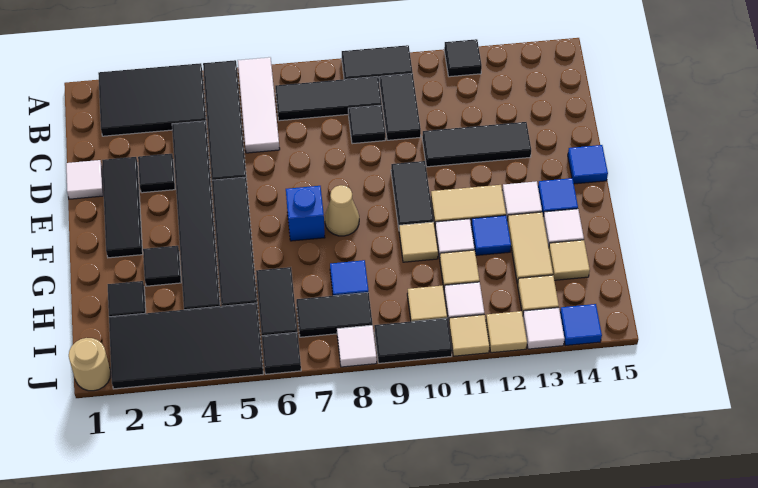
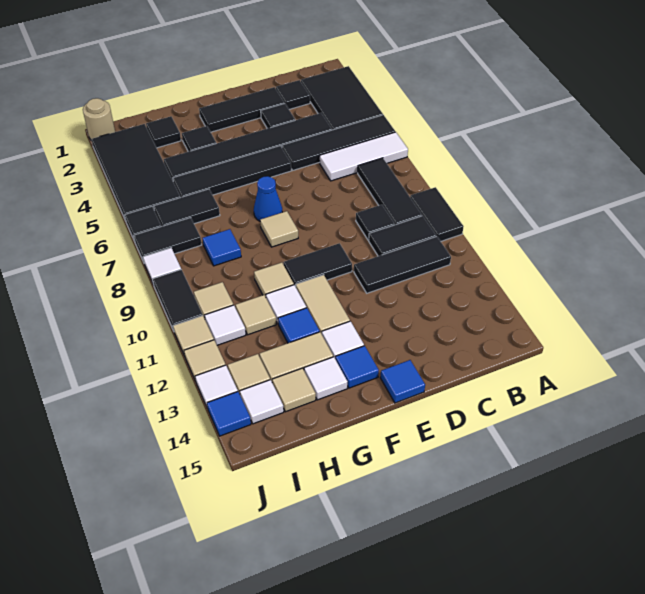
black 1x1 tile [444,39,482,77] -> black 1x1 tile moved to [276,80,310,109]
white 1x1 tile [66,160,103,199] -> white 1x1 tile moved to [240,380,284,424]
black 1x3 tile [422,122,531,167] -> black 1x3 tile turned to [354,236,451,293]
blue 1x1 brick [286,186,325,241] -> blue 1x1 cone [254,176,282,221]
tan 1x1 cone [325,185,359,236] -> tan 1x1 tile [260,211,298,247]
black 1x2 tile [296,292,373,337] -> black 1x2 tile turned to [134,218,202,262]

